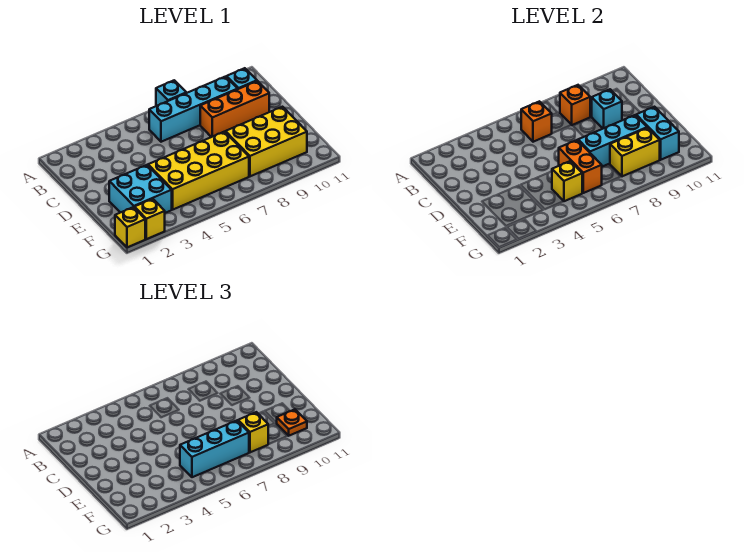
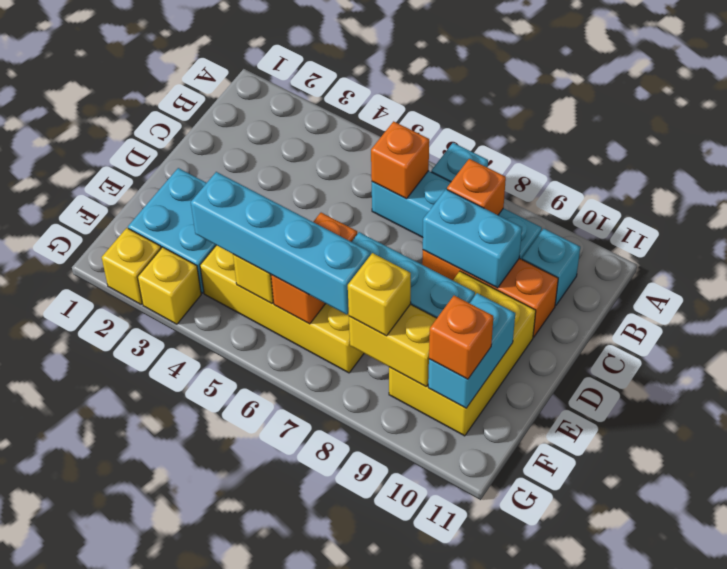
cyan 1x1 brick [591,89,622,128] -> cyan 1x2 brick [423,189,522,288]
yellow 2x3 brick [226,107,307,176] -> yellow 2x3 brick turned to [389,271,536,436]
cyan 1x3 brick [180,421,249,477] -> cyan 1x4 brick [191,172,370,315]
orange 1x1 plate [277,409,307,436] -> orange 1x1 brick [429,296,493,379]
yellow 1x1 brick [115,207,145,247] -> yellow 1x1 brick moved to [138,247,201,324]

